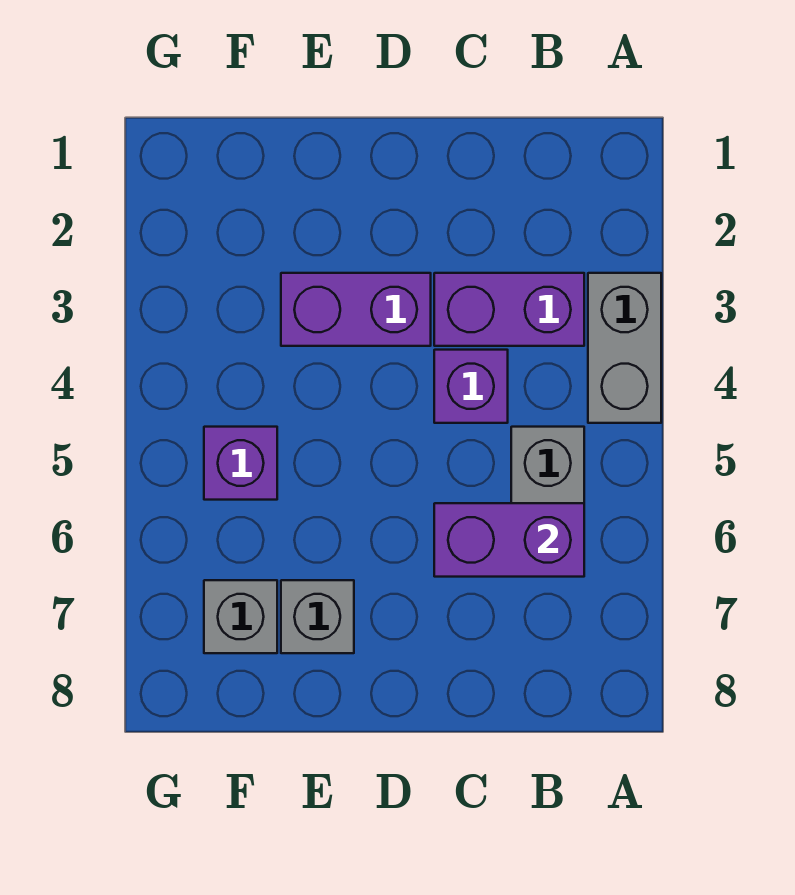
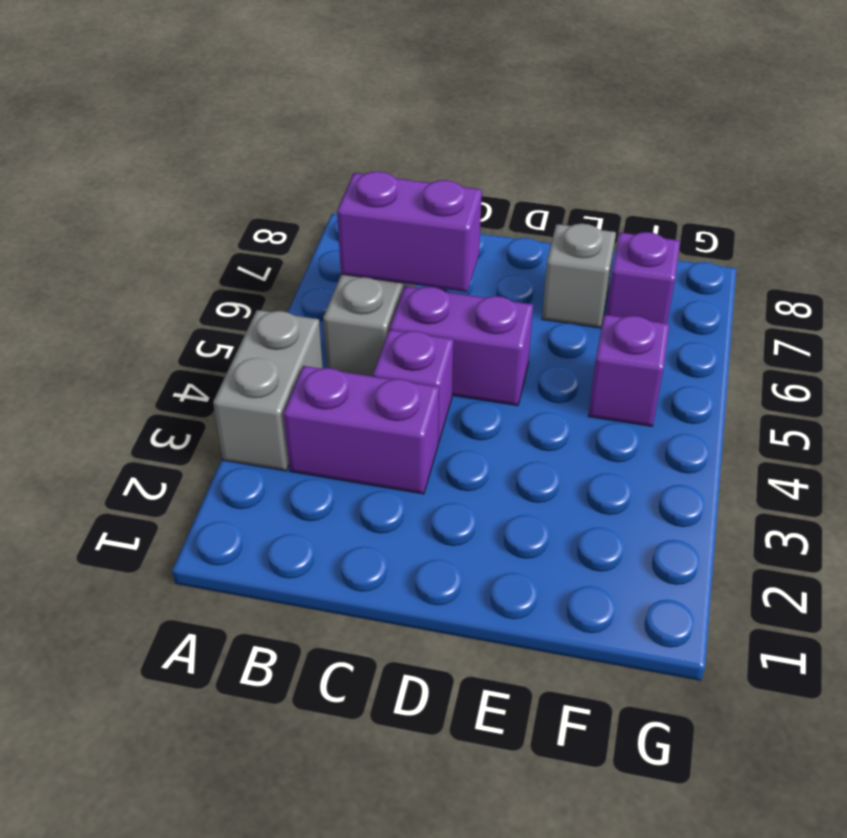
purple 1x2 brick [281,273,431,346] -> purple 1x2 brick moved to [390,286,533,406]
grey 1x1 brick [204,580,277,653] -> purple 1x1 brick [606,232,680,323]

